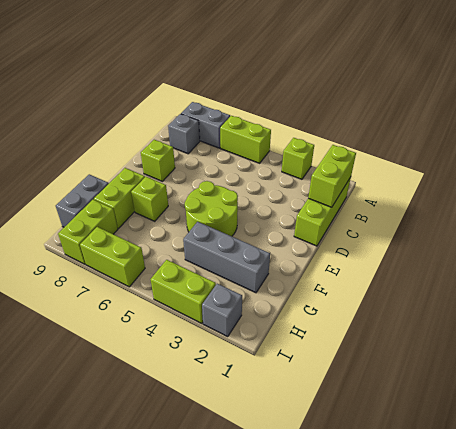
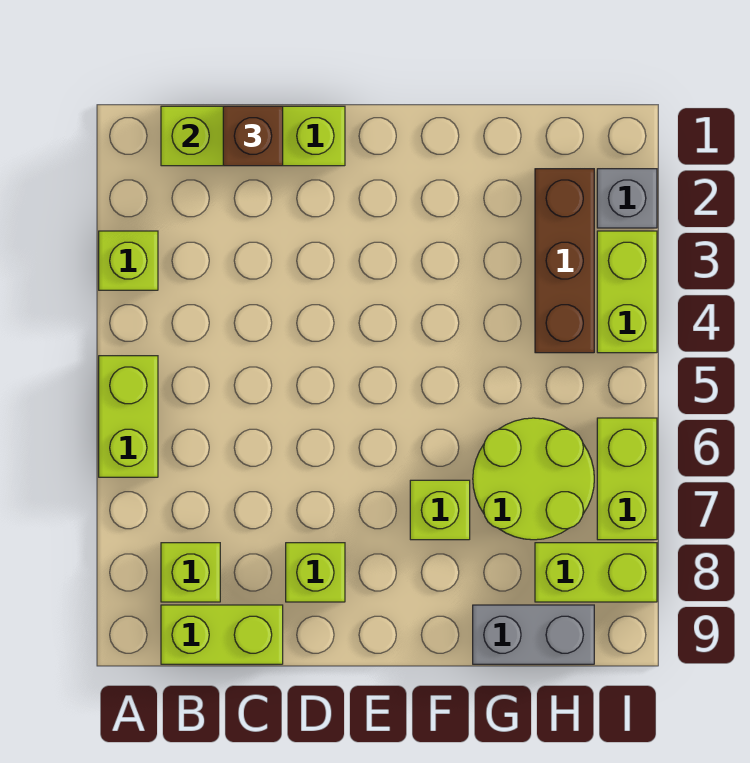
grey 1x2 brick [181,102,230,148] -> none
grey 1x1 brick [168,114,200,154] -> lime 1x1 brick [161,543,220,602]
none -> brown 1x1 brick [223,106,283,166]
lime 2x2 round brick [185,181,238,236] -> lime 2x2 round brick moved to [473,418,594,540]
lime 1x2 brick [94,168,145,228] -> lime 1x2 brick moved to [161,605,283,664]
grey 1x3 brick [183,222,270,293] -> none
none -> brown 1x3 brick [535,169,594,353]

